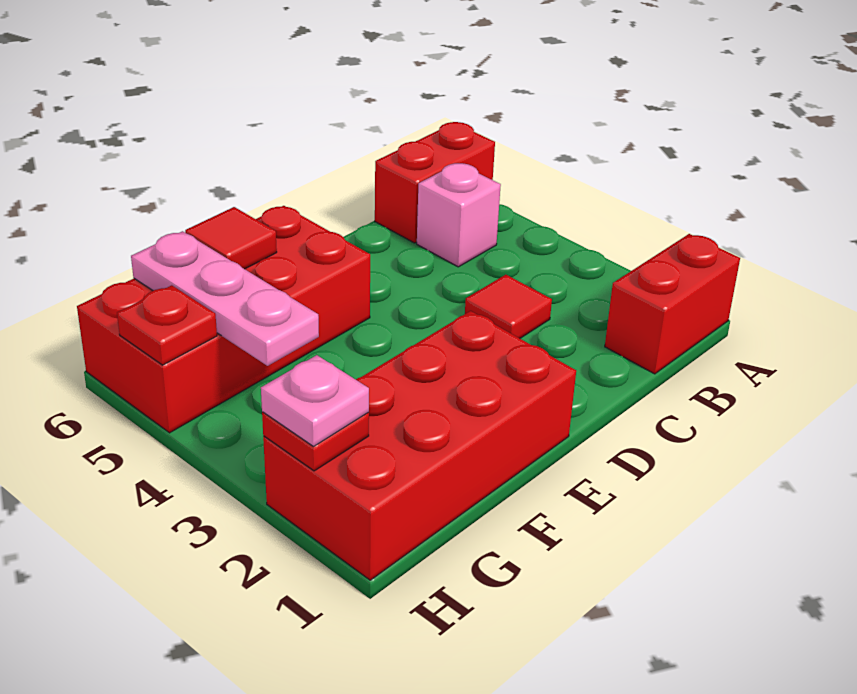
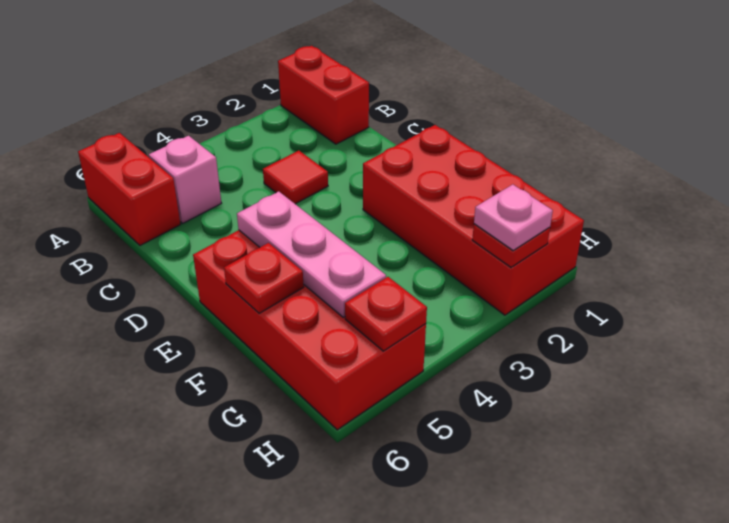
red 1x1 tile [185,207,277,269] -> red 1x1 plate [224,243,304,313]
pink 1x3 plate [131,231,319,366] -> pink 1x3 plate turned to [237,191,386,317]

